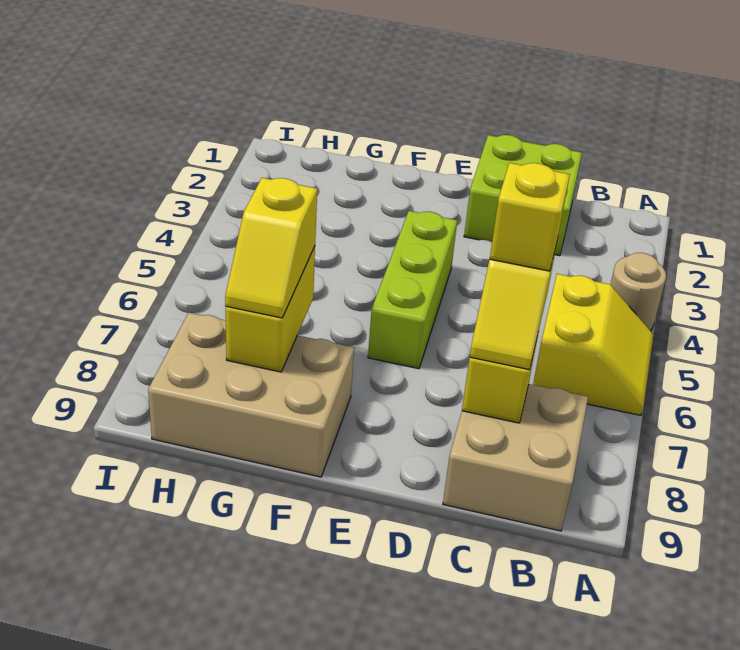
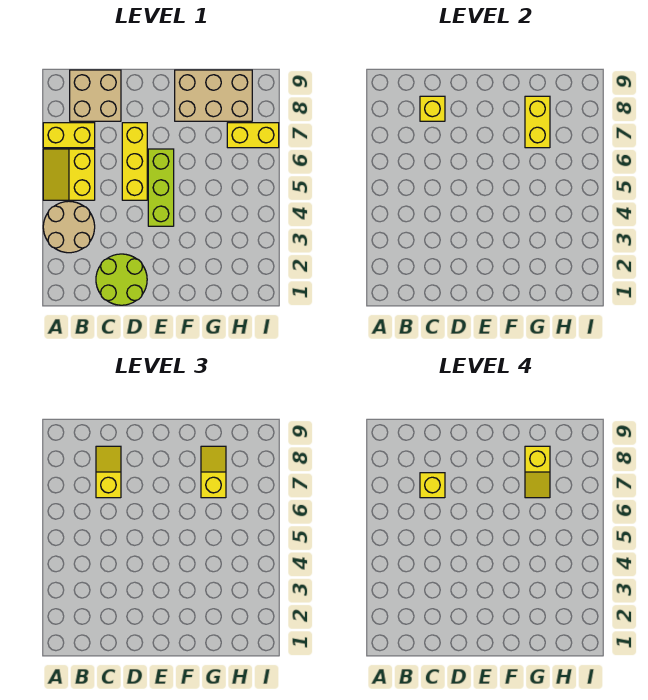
tan 1x1 round brick [611,253,666,331] -> tan 2x2 round brick [43,201,95,253]
none -> yellow 1x2 brick [43,123,95,148]
lime 2x2 brick [464,135,582,256] -> lime 2x2 round brick [96,254,147,305]
none -> yellow 1x3 brick [122,123,147,200]
none -> yellow 1x2 slope [525,446,550,498]
none -> yellow 1x2 brick [227,123,279,148]

